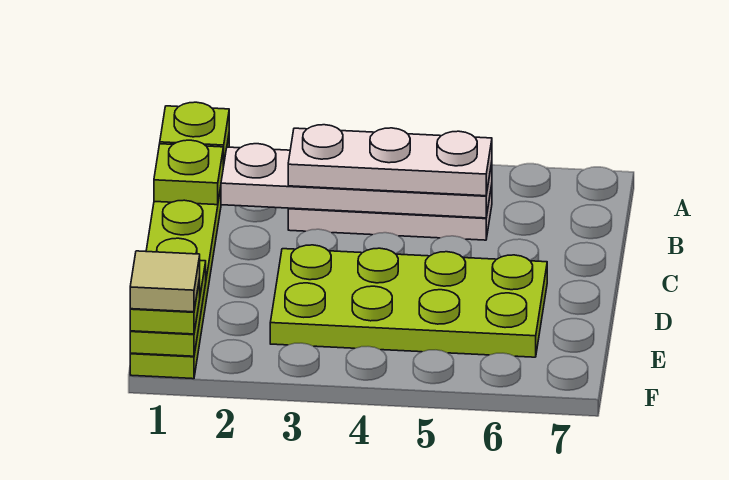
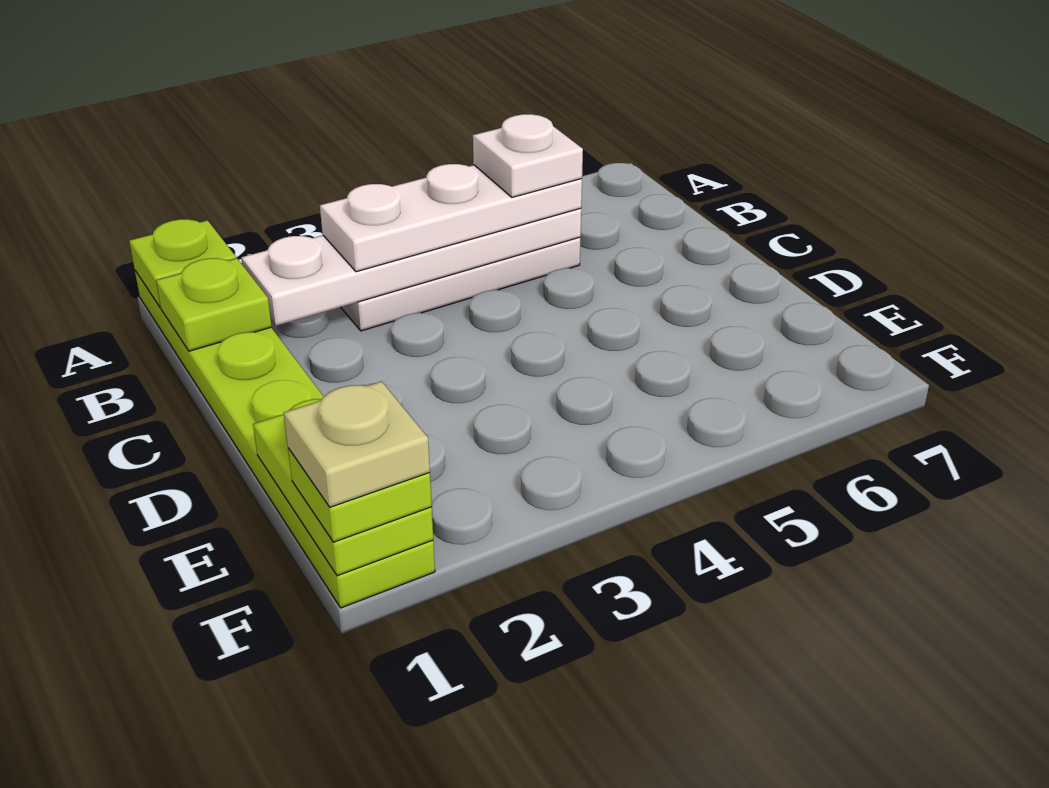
none -> white 1x1 plate [473,114,583,197]
lime 2x4 plate [270,245,547,357] -> none
tan 1x1 tile [130,251,200,312] -> tan 1x1 plate [284,381,430,507]

